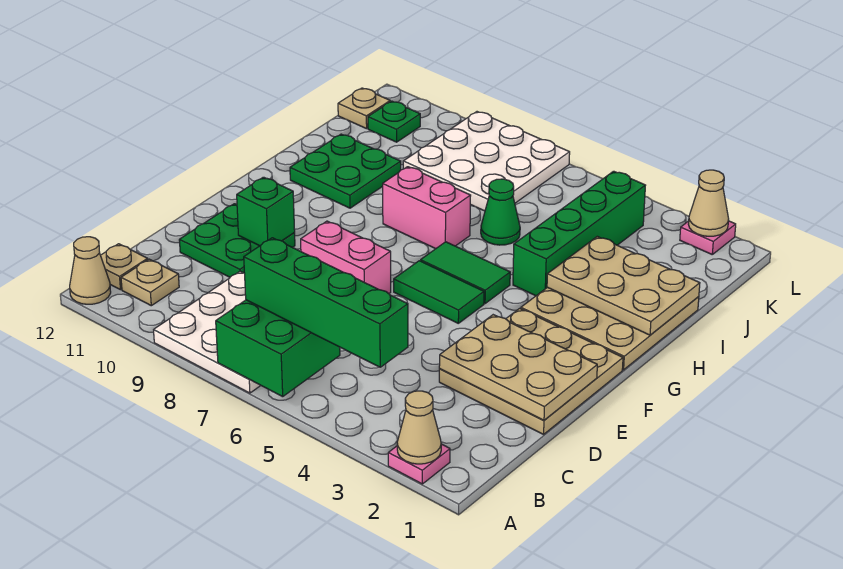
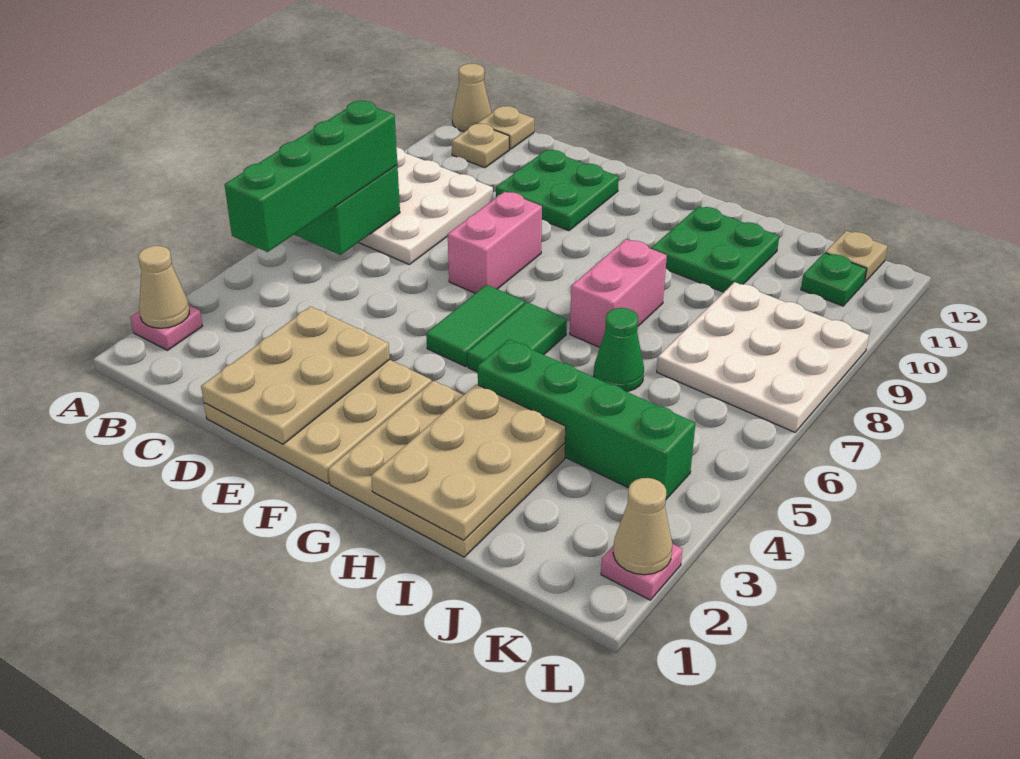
green 1x1 brick [237,177,295,246] -> none

